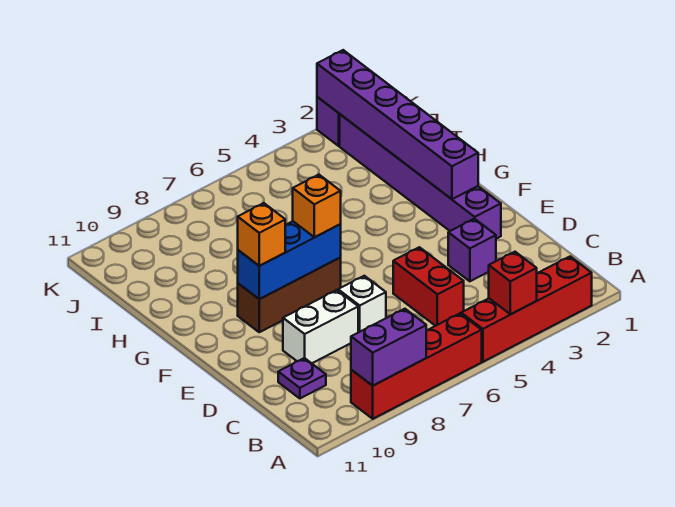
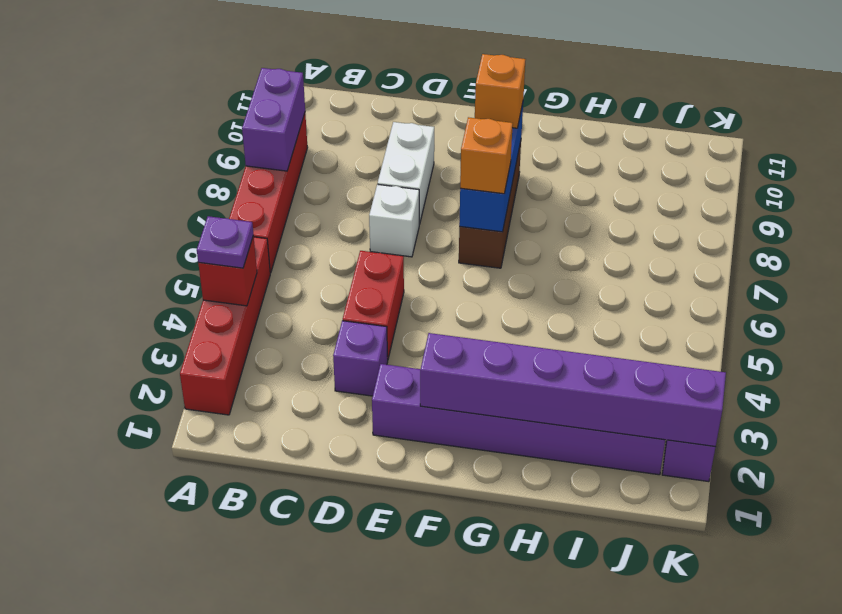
red 1x2 brick [393,247,464,326] -> red 1x2 brick turned to [343,251,404,359]
purple 1x1 plate [278,358,326,398] -> purple 1x1 plate moved to [197,216,253,268]

